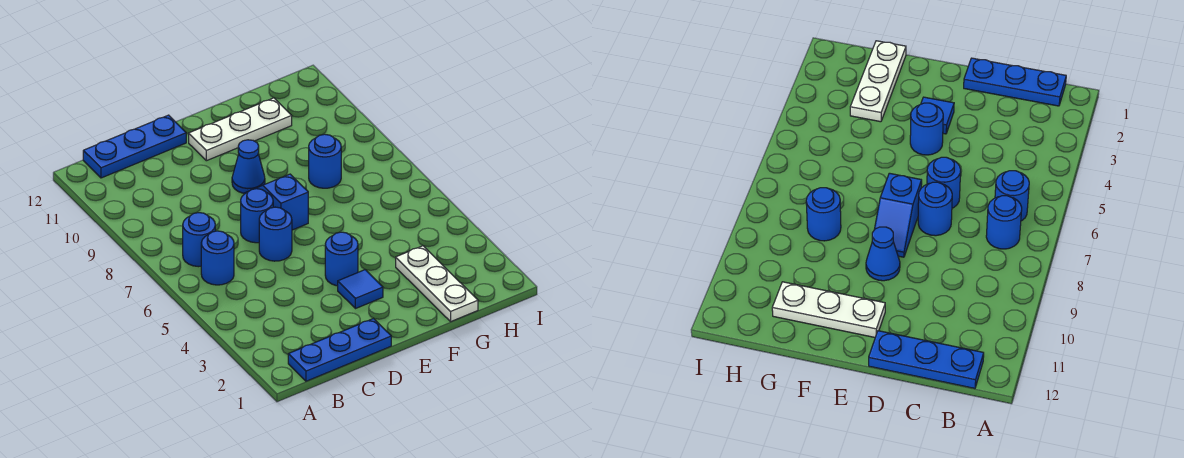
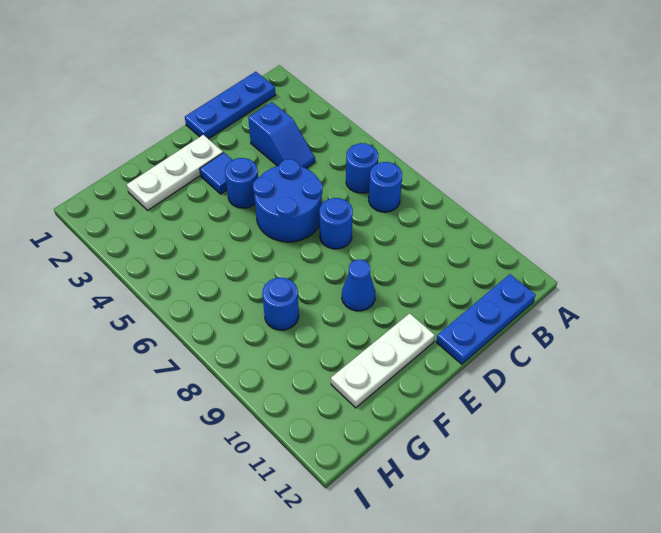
blue 1x1 round brick [259,207,292,261] -> blue 2x2 round brick [253,159,323,242]
blue 1x2 slope [246,174,308,230] -> blue 1x2 slope moved to [248,102,315,168]
white 1x3 plate [396,246,478,321] -> white 1x3 plate turned to [127,135,223,210]

